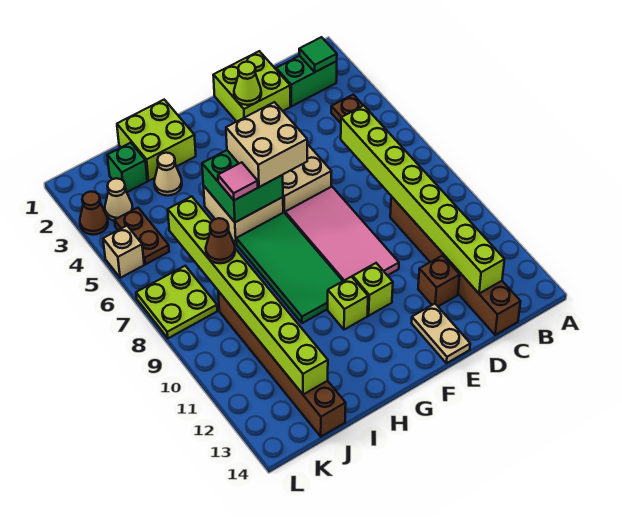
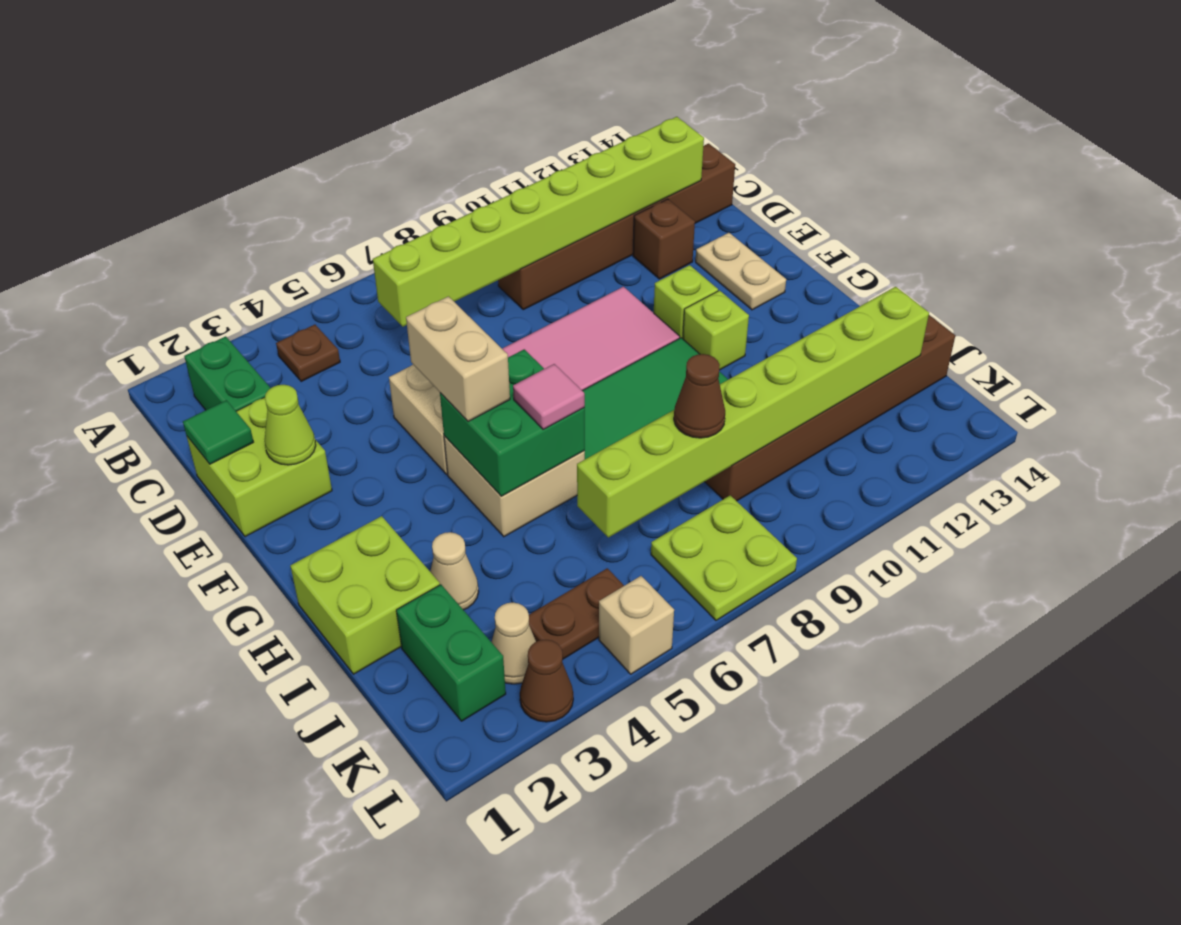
green 1x1 tile [299,37,337,72] -> green 1x1 tile moved to [183,400,253,464]
tan 1x2 plate [412,304,470,363] -> tan 1x2 plate turned to [696,233,786,310]
tan 2x2 brick [226,102,307,187] -> tan 1x2 brick [406,296,510,421]
green 1x1 brick [107,143,147,192] -> green 1x2 brick [396,585,506,721]

